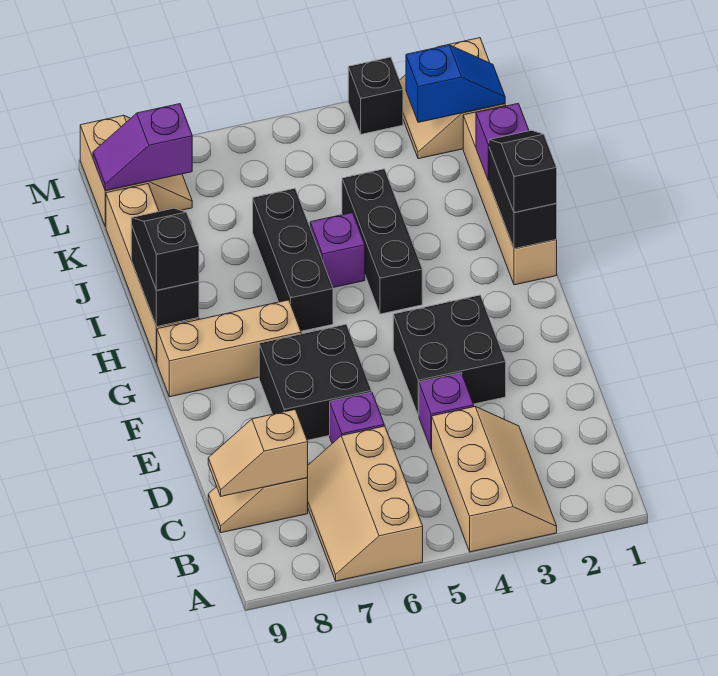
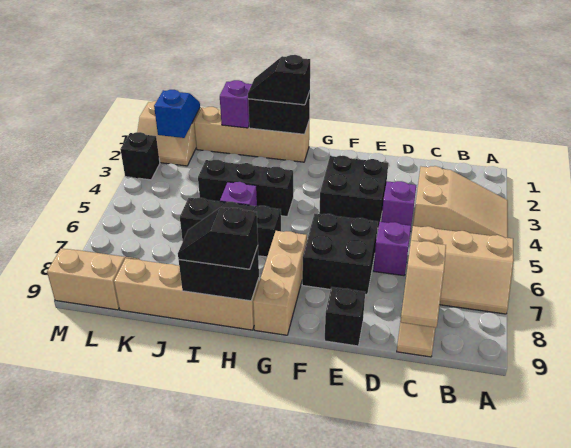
tan 2x3 slope [432,407,557,552] -> tan 2x3 slope turned to [413,166,508,238]
none -> black 1x1 brick [325,287,365,346]
purple 1x2 slope [93,104,192,191] -> none

